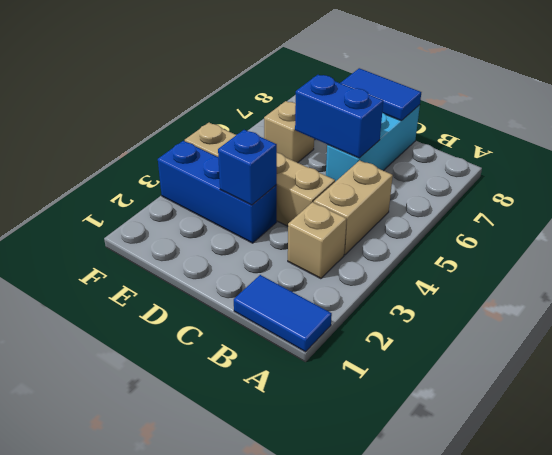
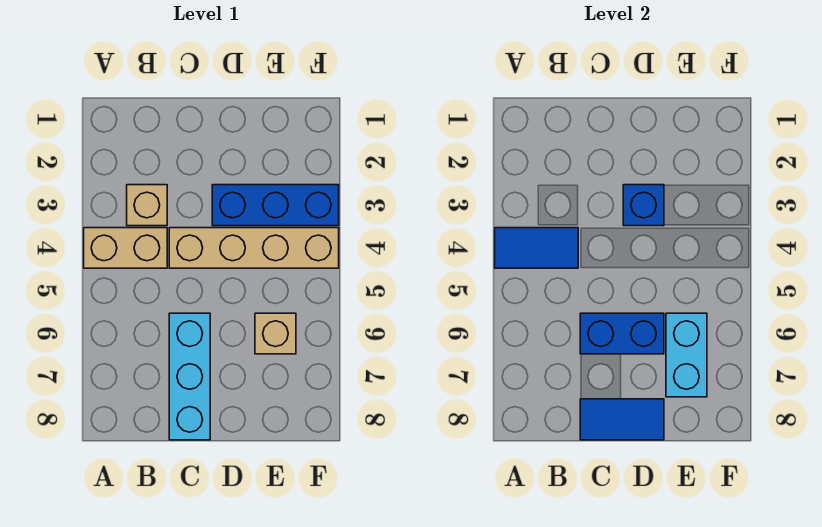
blue 1x2 tile [234,275,332,352] -> blue 1x2 tile moved to [495,228,578,268]
tan 1x2 brick [314,160,393,255] -> tan 1x2 brick turned to [84,228,167,268]
none -> cyan 1x2 brick [666,313,707,397]

